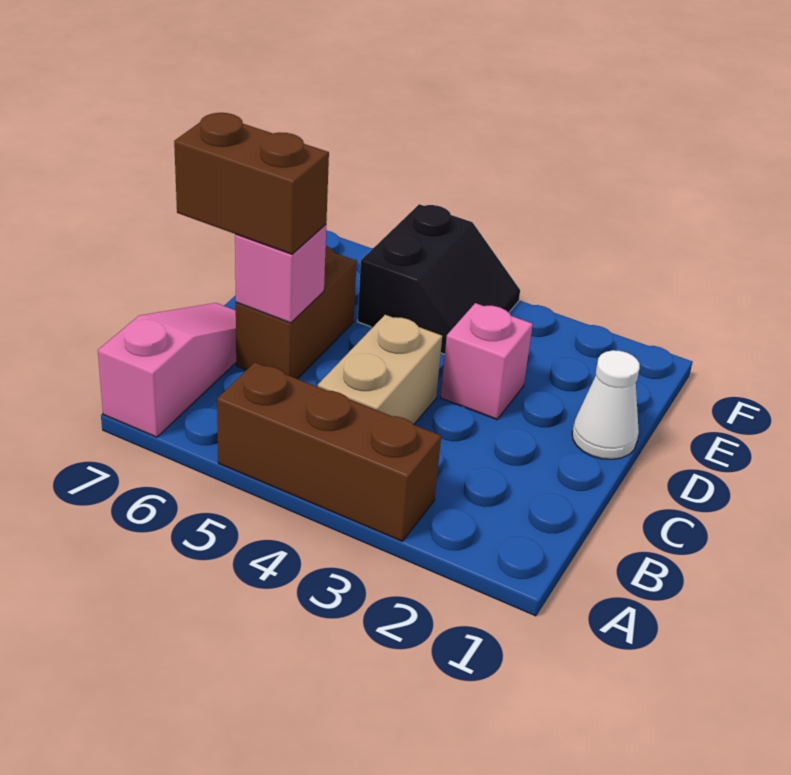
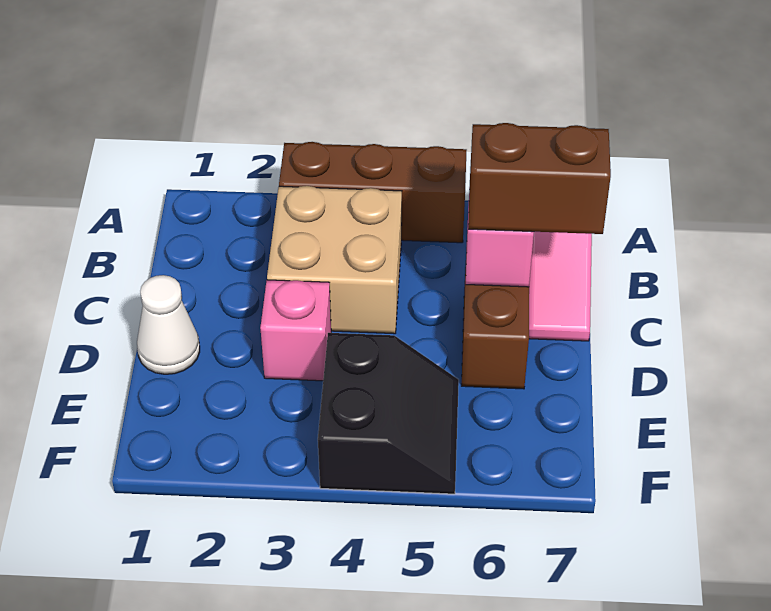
tan 1x2 brick [318,315,442,424] -> tan 2x2 brick [267,186,402,334]
black 2x2 slope [358,204,520,354] -> black 2x2 slope turned to [318,333,459,494]

